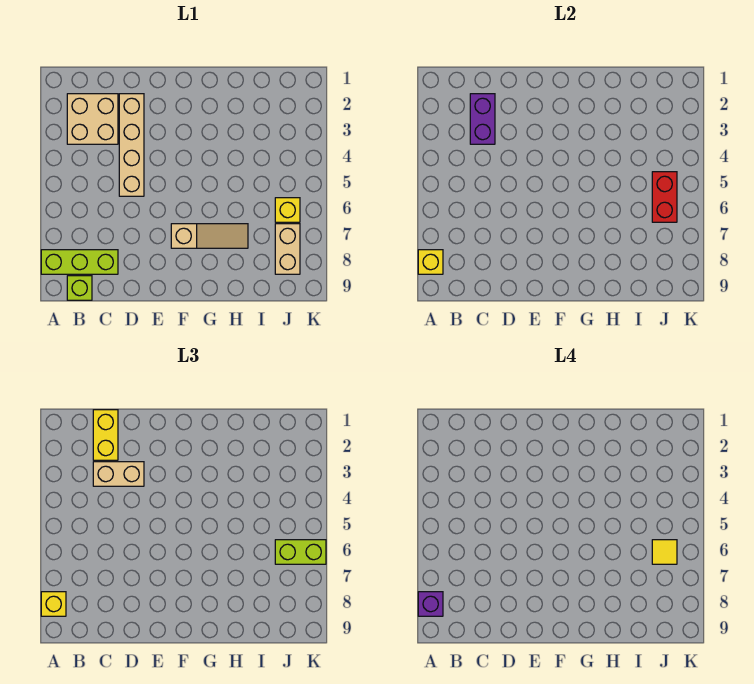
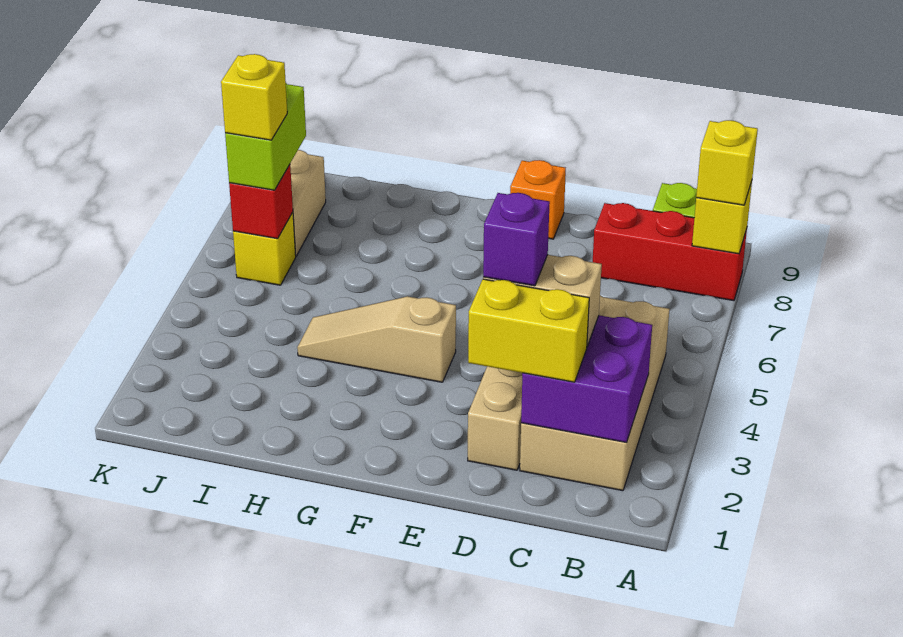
lime 1x3 brick [41,250,118,274] -> red 1x3 brick [593,203,747,301]
purple 1x1 brick [418,592,443,616] -> purple 1x1 brick moved to [483,193,550,286]
tan 2x2 brick [67,94,118,144] -> tan 2x4 brick [520,295,669,491]
yellow 1x2 brick [93,410,118,460] -> yellow 1x2 brick turned to [468,279,589,382]
purple 1x2 brick [470,94,495,144] -> purple 2x2 brick [521,315,652,442]
none -> orange 1x1 brick [510,160,566,239]
tan 1x3 slope [171,224,248,248] -> tan 1x3 slope moved to [297,296,456,382]
red 1x2 brick [652,172,677,222] -> red 1x1 brick [229,165,293,239]
lime 1x2 brick [275,540,326,564] -> lime 1x2 brick turned to [225,83,306,190]
yellow 1x1 tile [652,540,677,564] -> yellow 1x1 brick [221,54,287,140]

